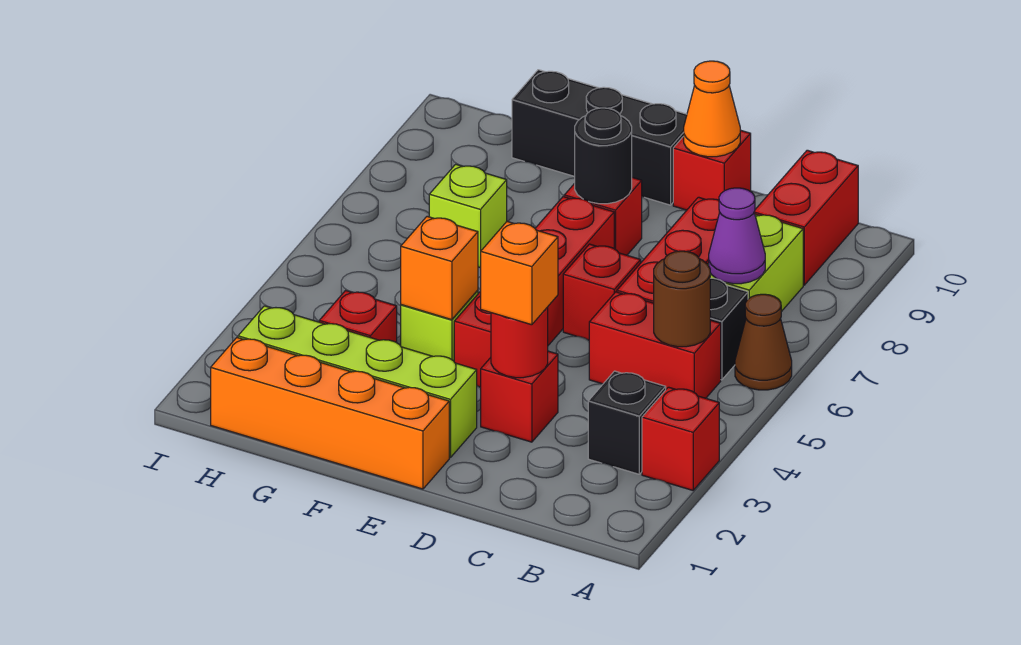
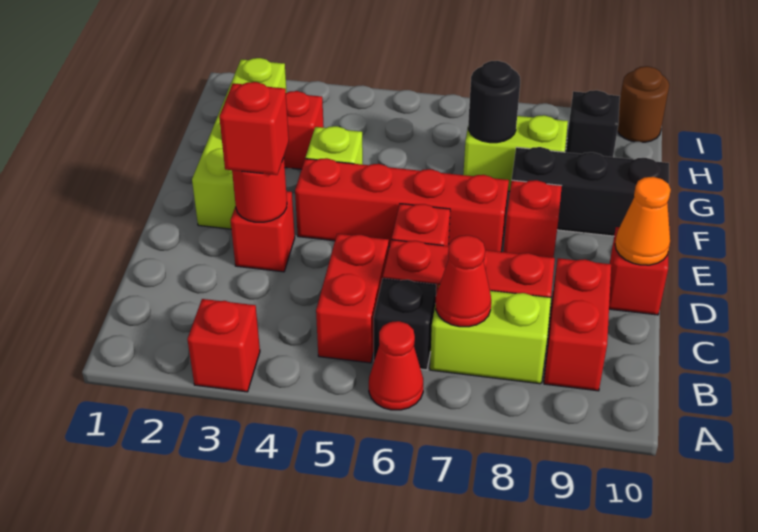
brown 1x1 cone [735,294,792,390] -> red 1x1 cone [369,321,423,410]
black 1x1 brick [588,371,666,474] -> black 1x1 brick moved to [566,90,620,157]
brown 1x1 round brick [654,251,710,347] -> brown 1x1 round brick moved to [617,66,669,142]
purple 1x1 cone [709,188,765,284] -> red 1x1 cone [436,235,491,327]
red 1x2 brick [754,150,858,285] -> red 1x2 brick turned to [544,258,611,391]
orange 1x1 brick [481,221,558,325] -> red 1x1 brick [219,82,289,175]
orange 1x4 brick [211,338,449,489] -> none
black 1x1 round brick [575,108,632,204] -> black 1x1 round brick moved to [468,61,520,143]
black 1x3 brick [512,70,687,205] -> black 1x3 brick turned to [512,147,669,236]
orange 1x1 brick [401,216,478,320] -> none
lime 1x1 brick [429,164,507,268] -> lime 1x2 brick [463,115,568,191]

